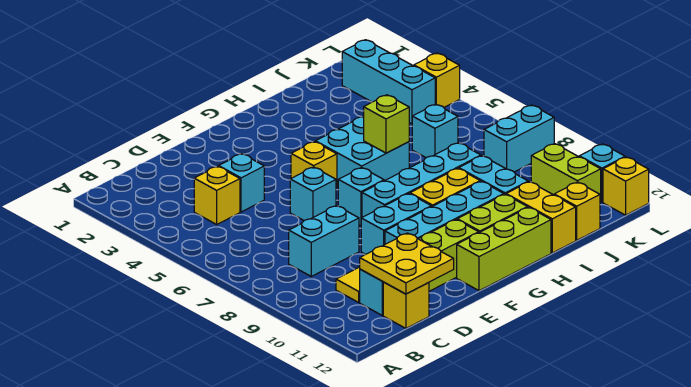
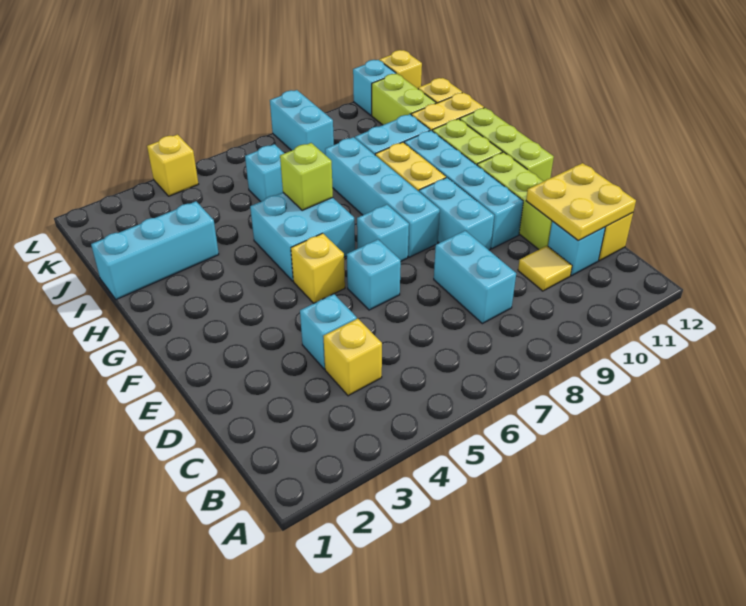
cyan 1x3 brick [342,40,435,124] -> cyan 1x3 brick moved to [91,201,219,300]
lime 1x2 brick [531,144,601,203] -> lime 1x2 brick turned to [372,74,436,125]

